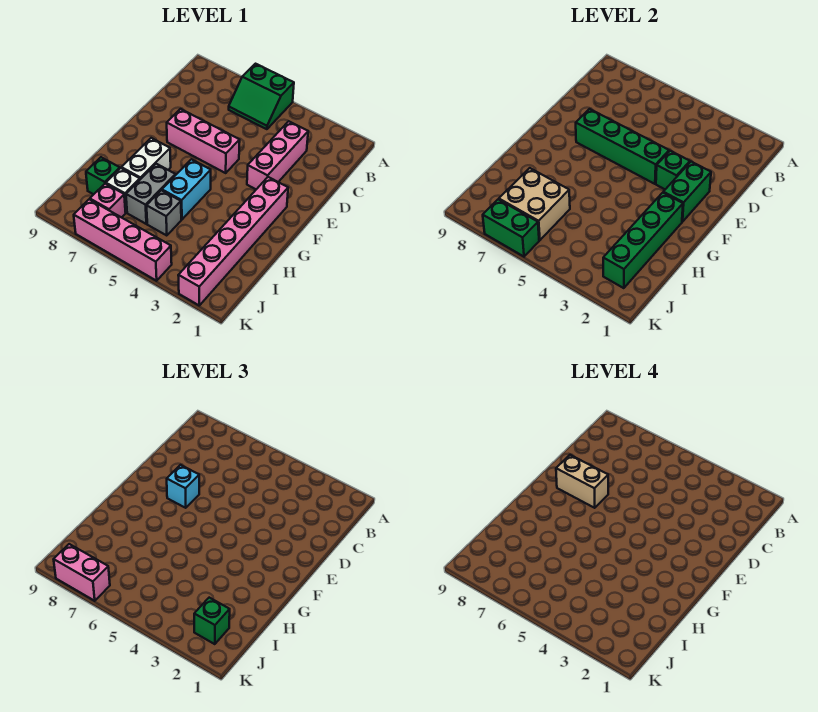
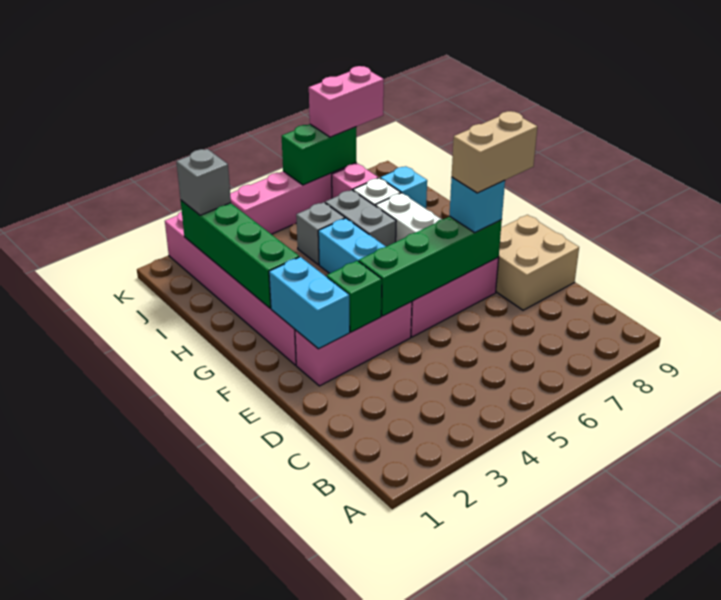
green 2x2 slope [229,64,294,129] -> none
pink 1x3 brick [247,121,308,189] -> pink 1x3 brick turned to [295,302,412,386]
green 1x2 brick [663,162,711,222] -> cyan 1x2 brick [269,257,350,349]
tan 2x2 brick [499,168,570,240] -> tan 2x2 brick moved to [496,215,579,310]
green 1x1 brick [86,157,120,194] -> cyan 1x1 brick [380,166,427,209]
green 1x1 brick [194,598,230,644] -> grey 1x1 brick [176,149,231,215]

